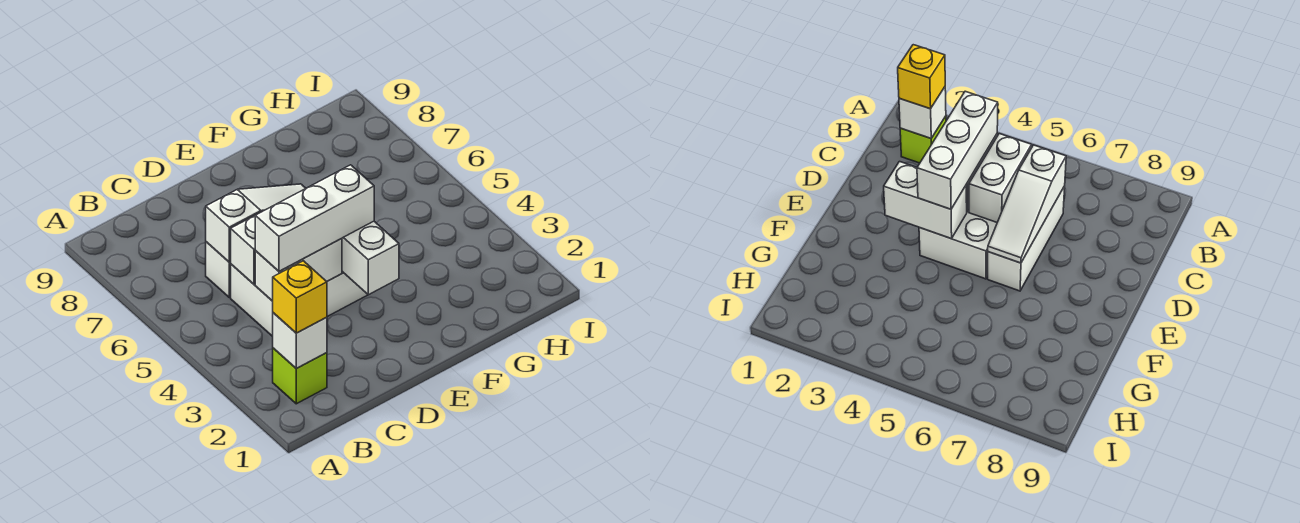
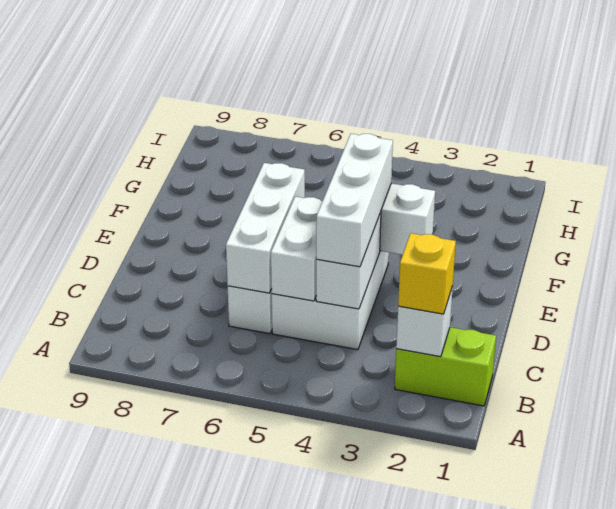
lime 1x1 brick [273,348,327,404] -> lime 1x2 brick [395,327,496,406]
white 1x3 slope [206,184,306,262] -> white 1x3 brick [226,163,305,293]

